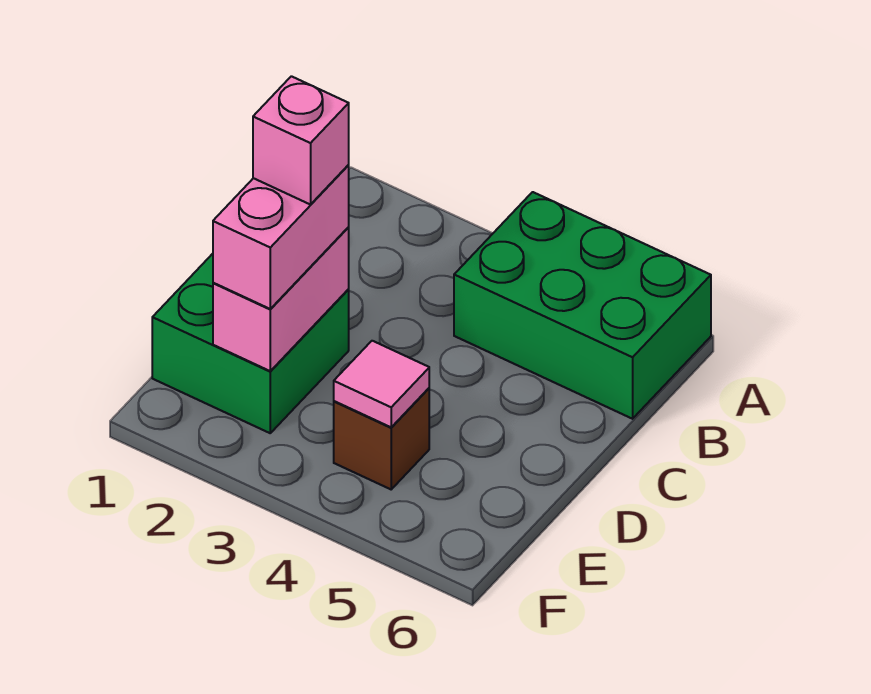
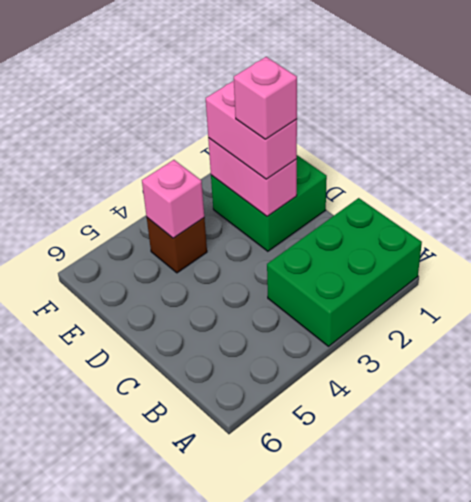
green 2x3 brick [454,192,711,419] -> green 2x3 brick moved to [267,198,422,346]
pink 1x1 tile [334,341,429,427] -> pink 1x1 brick [142,160,204,238]

